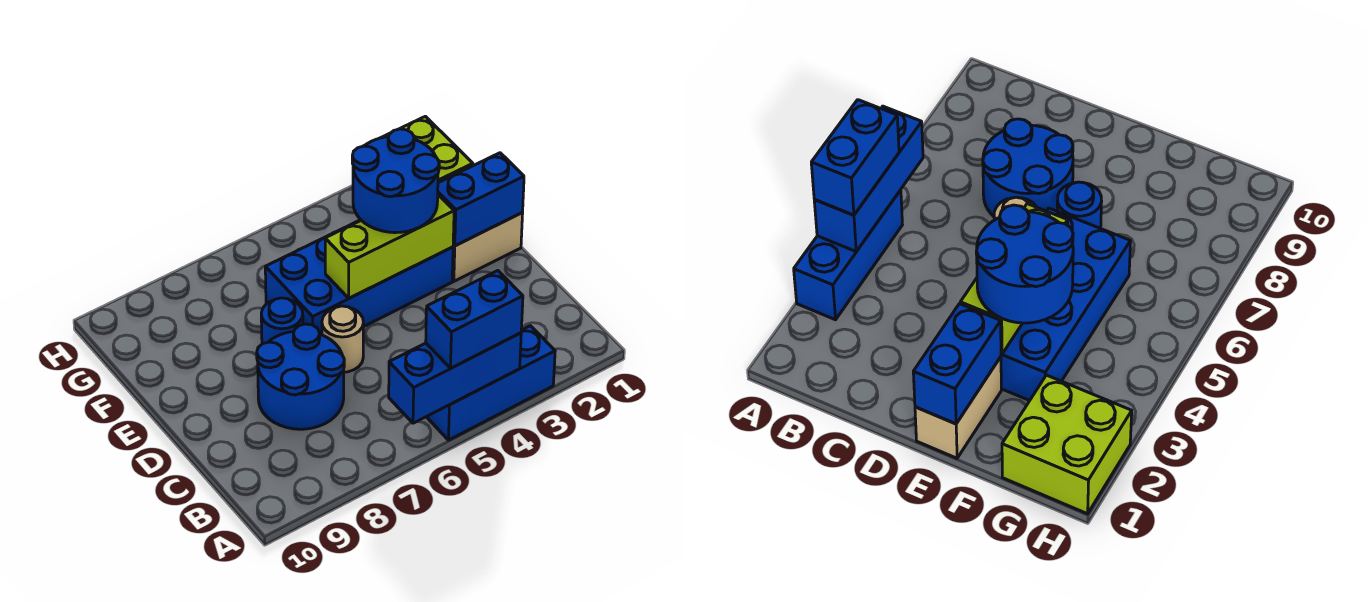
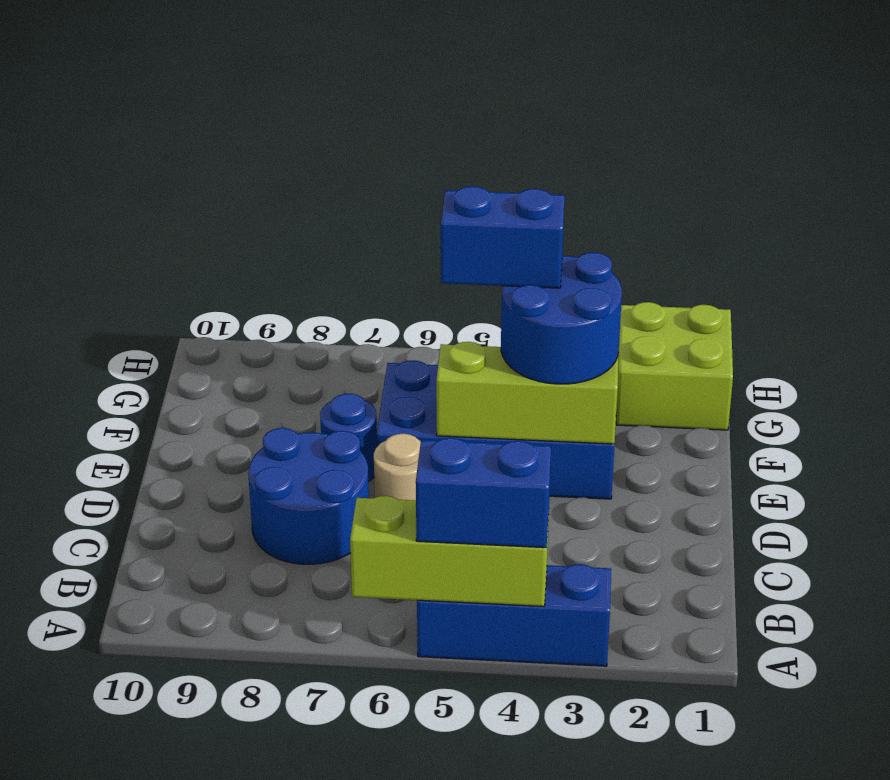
blue 1x3 brick [389,333,521,423] -> lime 1x3 brick [350,496,549,606]
tan 1x2 brick [452,213,523,281] -> none
blue 1x2 brick [438,153,524,245] -> blue 1x2 brick moved to [441,186,565,288]

